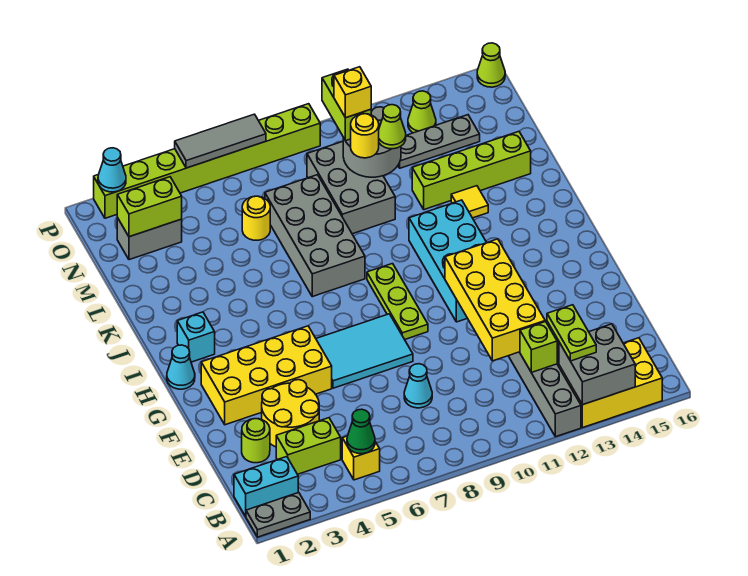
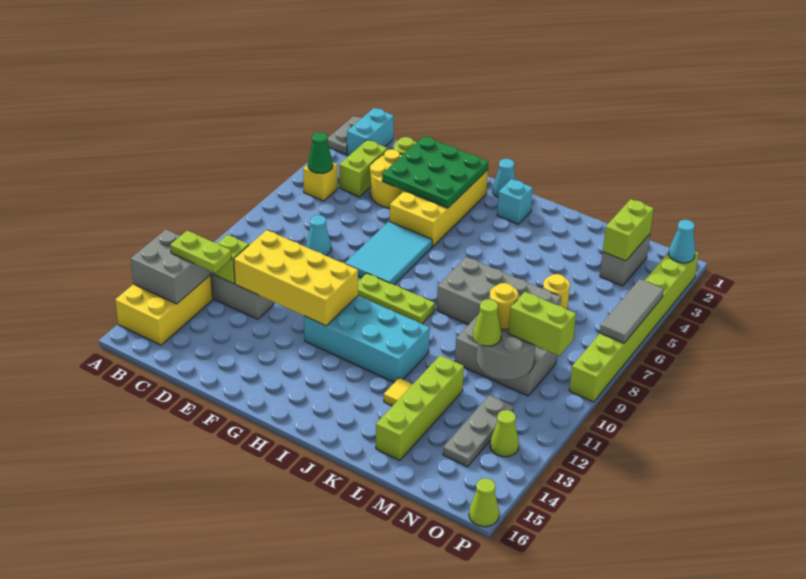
none -> green 3x3 plate [382,136,488,208]
yellow 1x1 brick [334,67,371,118] -> none

